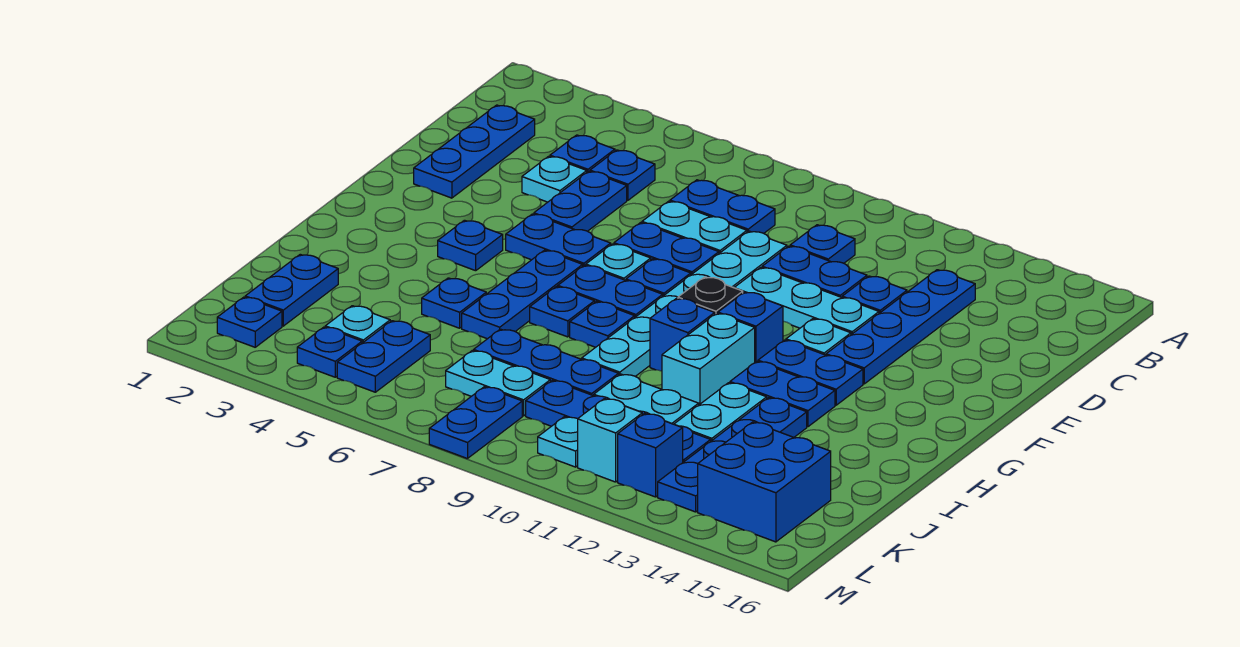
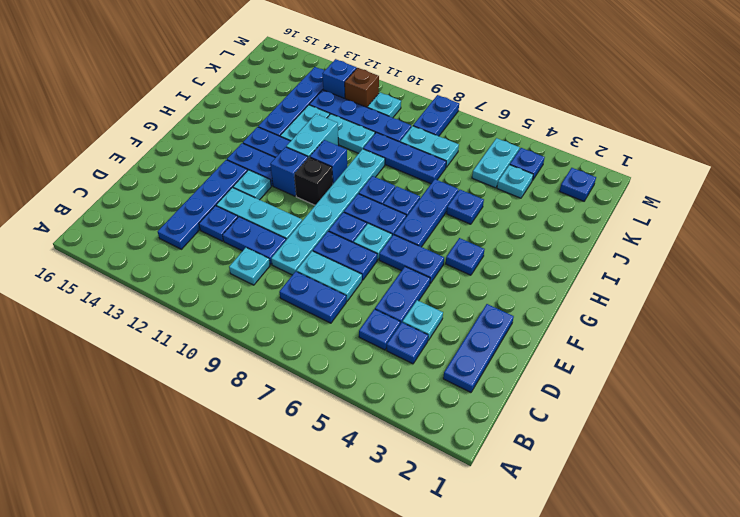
blue 1x1 plate [790,225,855,263] -> cyan 1x1 plate [229,248,270,285]
blue 1x2 plate [245,254,338,326] -> none
blue 1x2 plate [337,321,430,392] -> cyan 1x2 plate [472,138,520,188]
blue 2x2 brick [698,422,831,542] -> none
cyan 1x1 brick [578,399,642,482] -> brown 1x1 brick [345,68,379,107]

